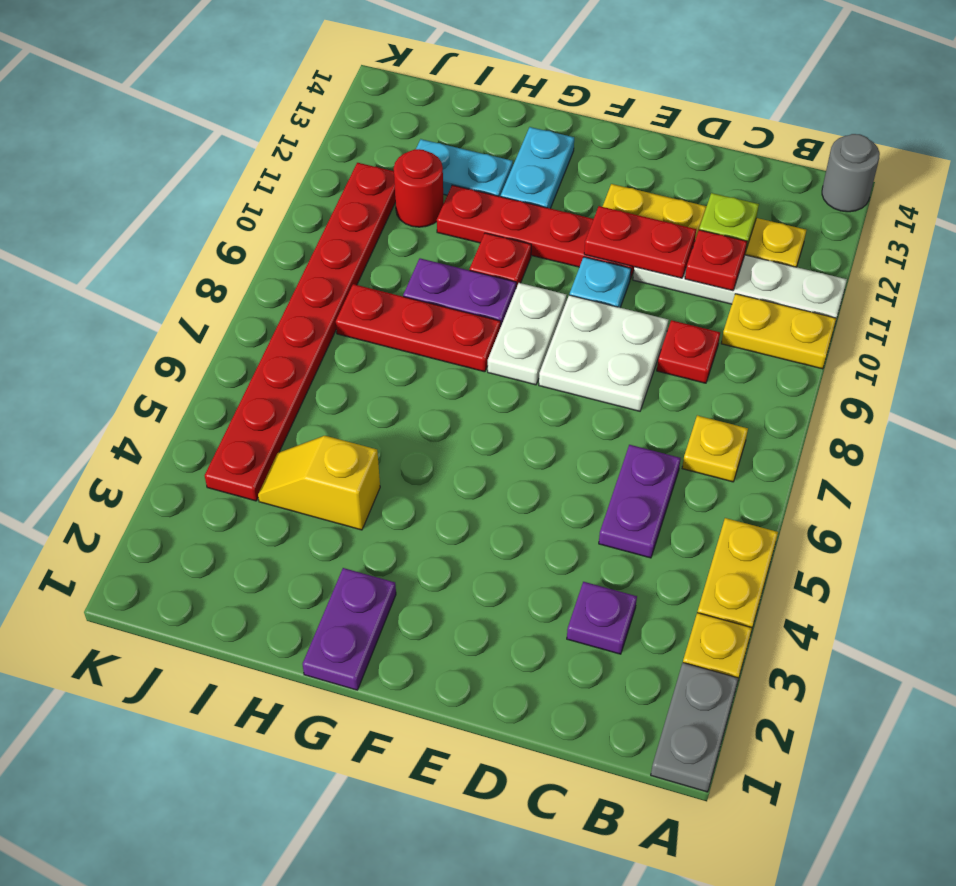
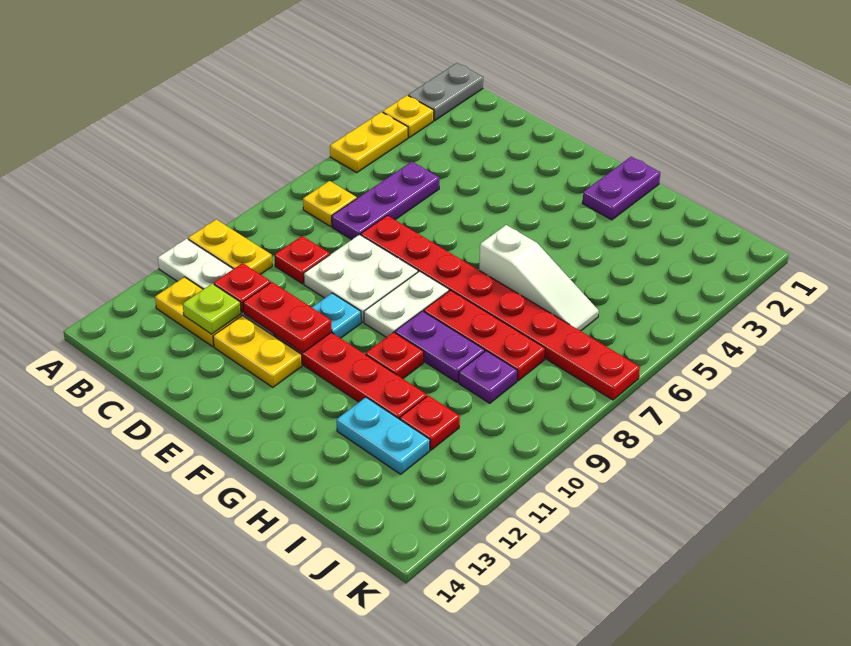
grey 1x1 round brick [822,134,880,212] -> none
purple 1x1 plate [567,582,637,654] -> purple 1x1 plate moved to [459,351,517,403]
purple 1x2 plate [599,445,681,558] -> purple 1x3 plate [332,162,439,240]
none -> white 1x3 slope [479,225,599,331]
cyan 1x2 plate [501,127,574,208] -> none
yellow 1x2 slope [258,436,380,530] -> none
red 1x1 round brick [394,149,444,227] -> red 1x1 plate [400,396,460,450]
red 1x8 plate [205,163,395,501] -> red 1x8 plate turned to [361,215,640,400]

